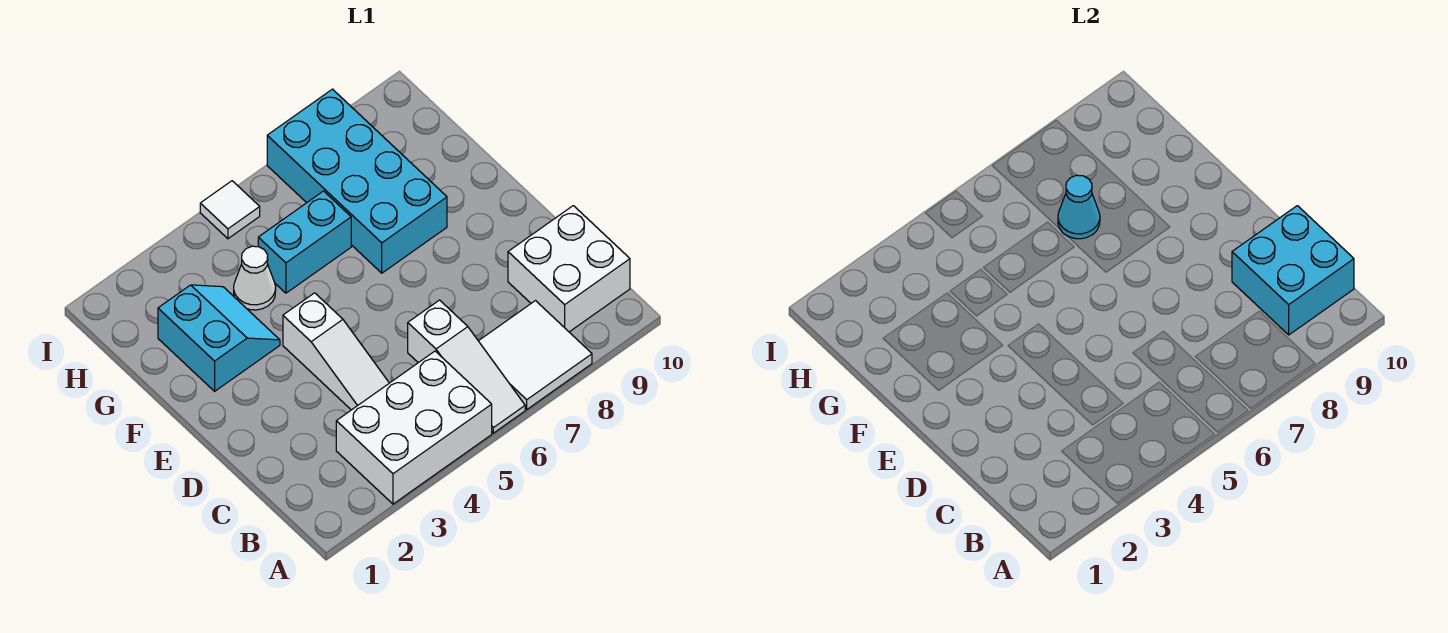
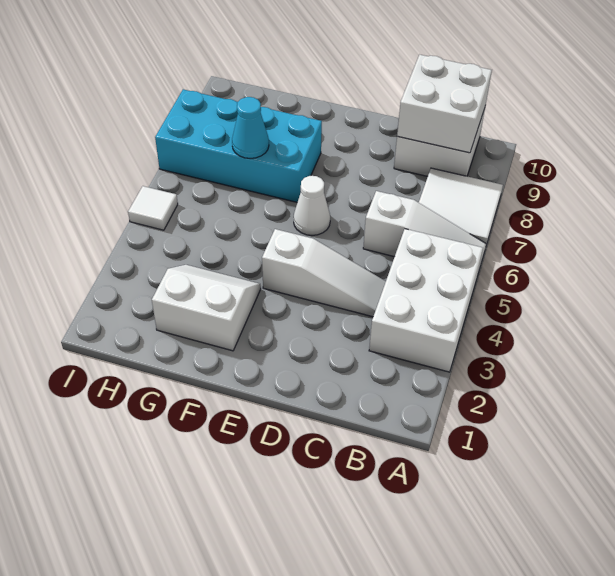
cyan 2x2 brick [1232,206,1354,335] -> white 2x2 brick [397,55,492,153]
cyan 2x2 slope [158,285,280,391] -> white 2x2 slope [152,265,261,351]
white 1x1 cone [234,246,276,310] -> white 1x1 cone moved to [294,176,330,235]
cyan 1x2 brick [258,191,351,293] -> none

